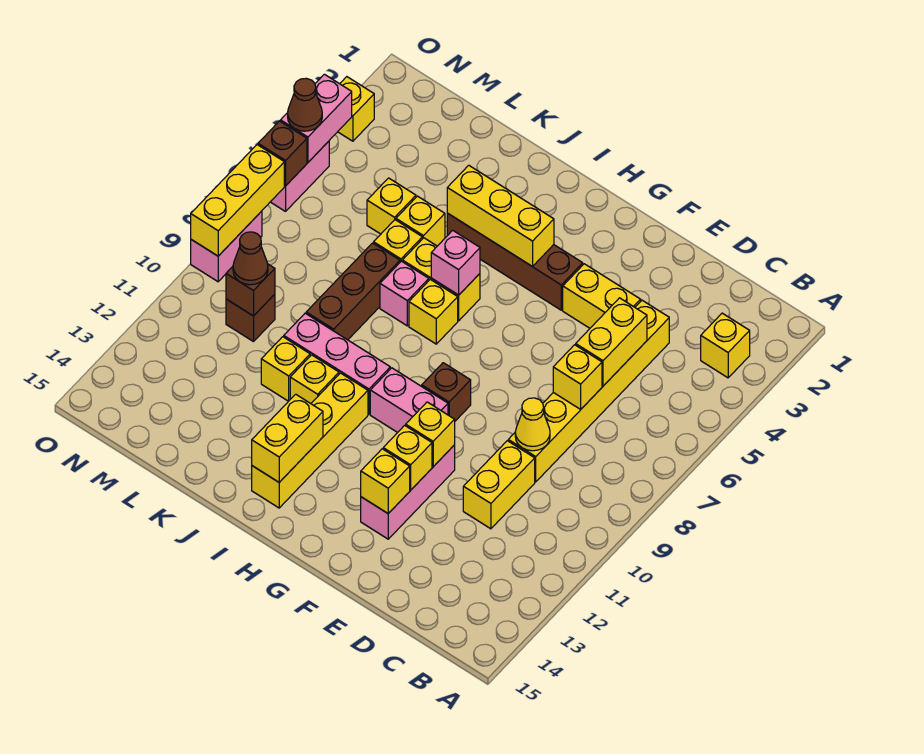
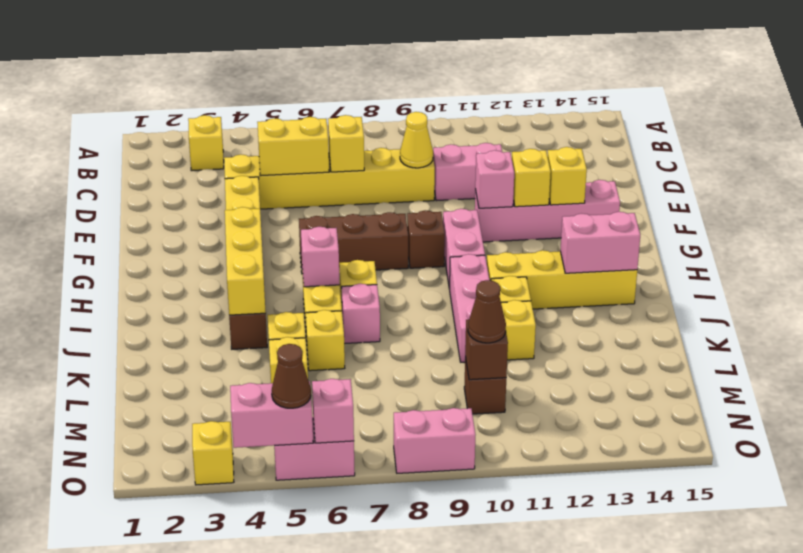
yellow 1x2 brick [463,441,535,529] -> pink 1x2 brick [433,143,502,201]
pink 1x3 brick [361,445,455,539] -> pink 1x4 brick [475,180,620,242]
yellow 1x1 brick [406,402,455,467] -> pink 1x1 brick [475,150,514,208]
yellow 1x2 brick [252,394,323,482] -> pink 1x2 brick [560,212,640,273]
brown 1x3 brick [306,243,400,340] -> brown 1x3 brick moved to [299,212,408,272]
brown 1x1 brick [258,121,307,186] -> pink 1x1 brick [312,379,354,443]
yellow 1x3 brick [191,145,284,256] -> none

